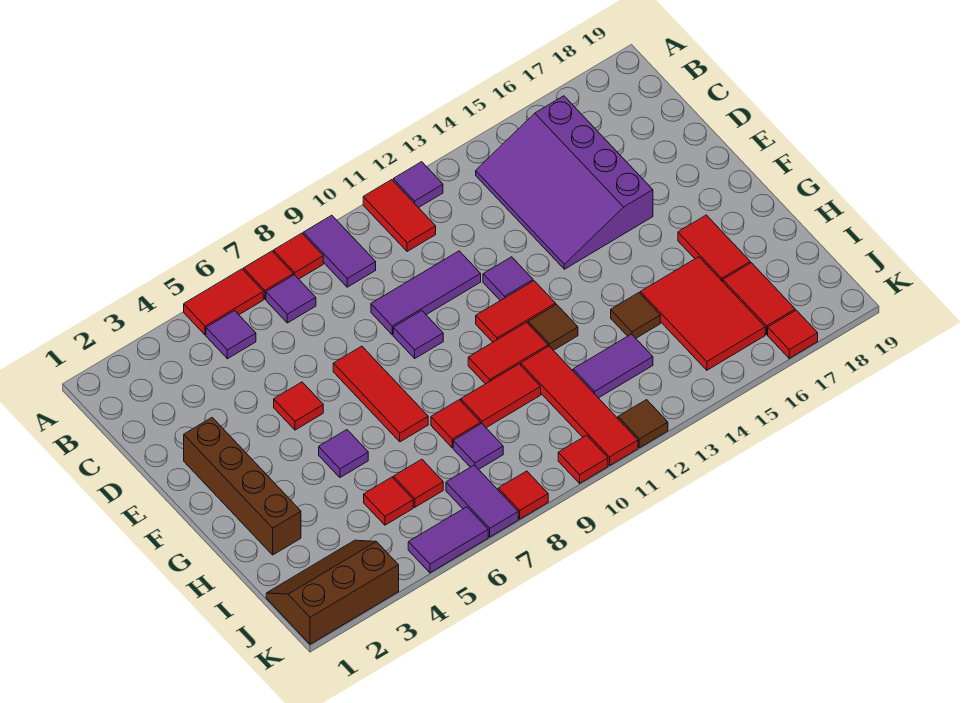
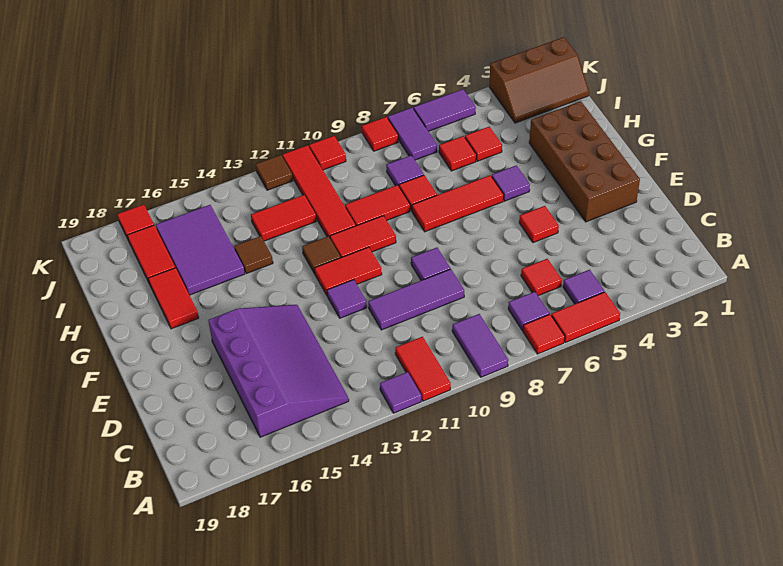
red 1x1 tile [273,233,323,279] -> red 1x1 tile moved to [521,259,562,296]
brown 1x4 brick [184,418,301,555] -> brown 2x4 brick [529,101,640,222]
red 1x3 tile [333,346,428,442] -> red 1x3 tile turned to [412,175,504,232]
red 2x3 tile [640,257,765,370] -> purple 2x3 tile [156,205,245,295]
purple 1x2 tile [573,334,653,398] -> red 1x2 tile [251,195,316,241]

